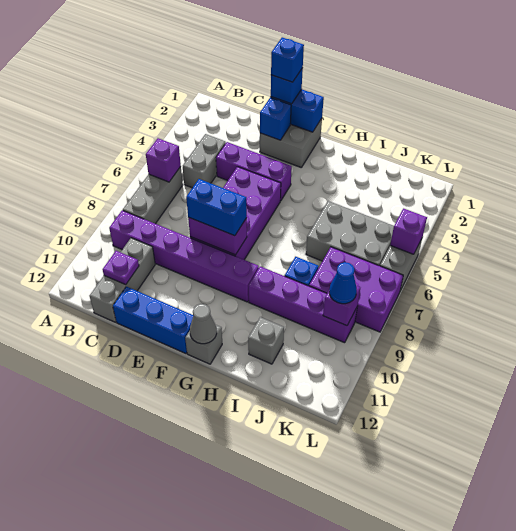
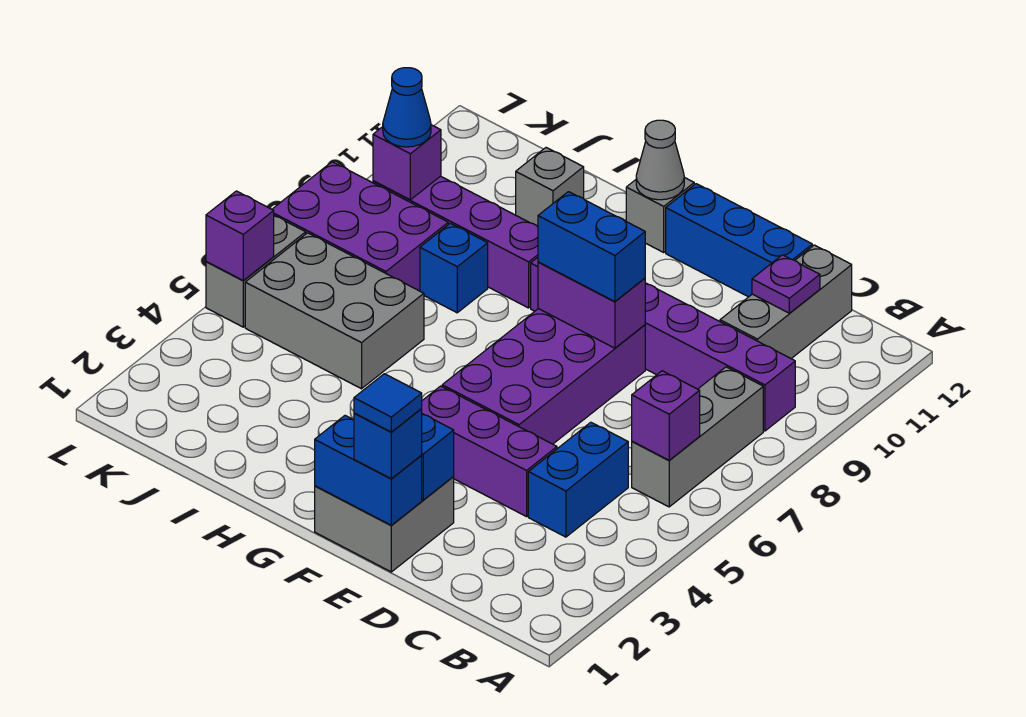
grey 1x2 brick [183,134,226,188] -> blue 1x2 brick [528,422,628,537]
blue 1x1 brick [271,37,304,82] -> blue 1x1 tile [354,374,422,432]

